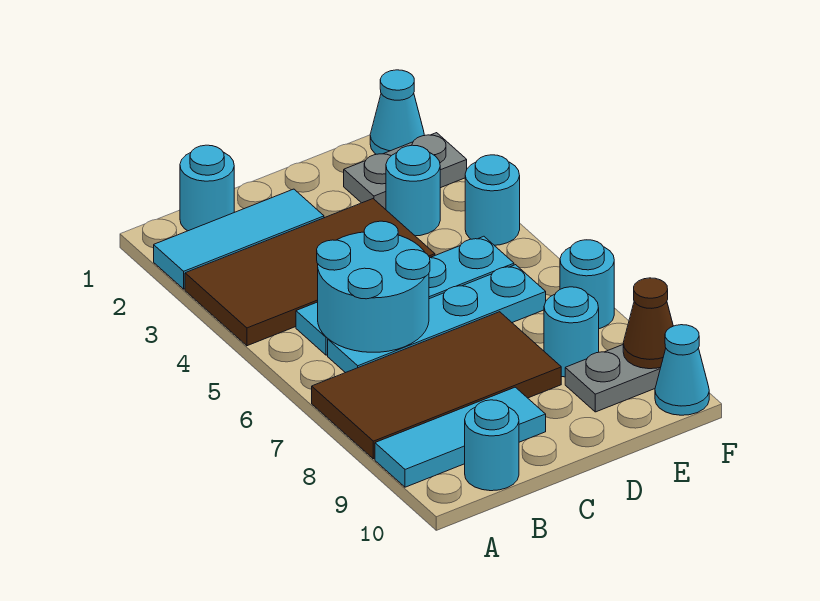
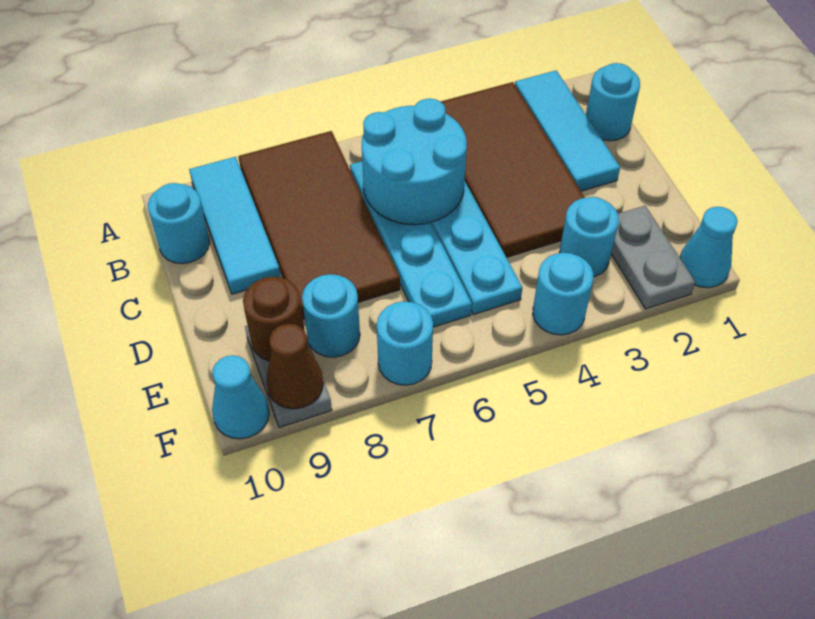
none -> brown 1x1 round brick [243,277,304,361]

